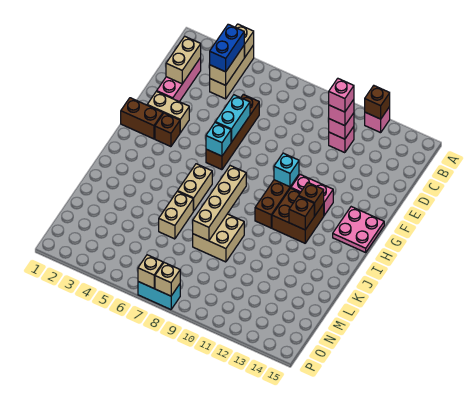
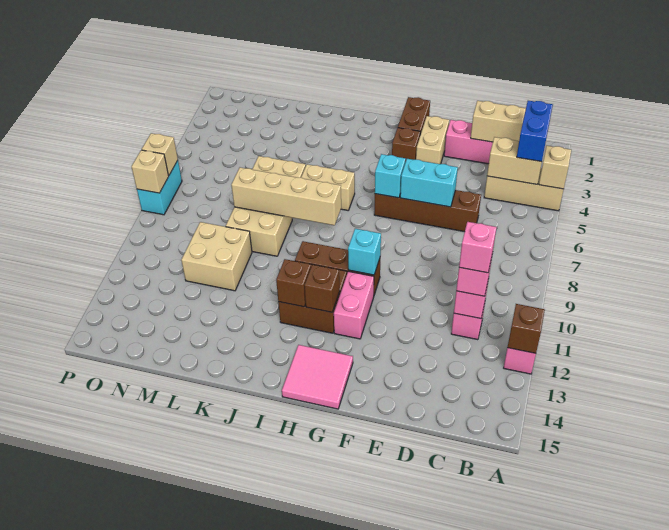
blue 1x2 brick [210,24,244,72] -> blue 1x2 brick turned to [517,101,553,162]
pink 2x2 plate [333,207,384,252] -> pink 2x2 tile [282,345,353,409]
none -> tan 2x2 brick [181,222,252,291]

